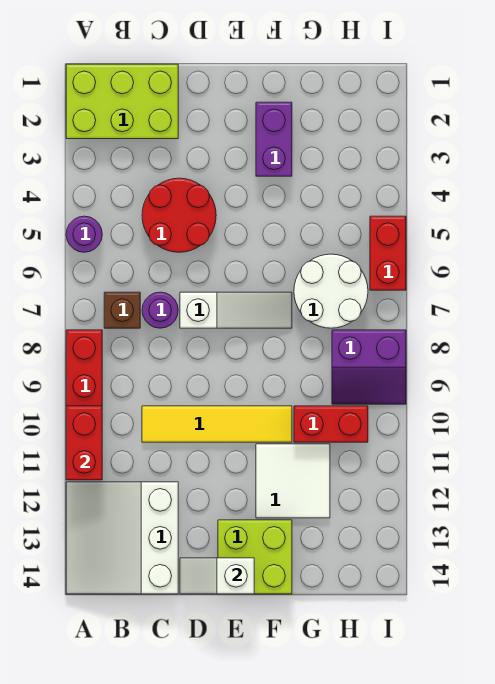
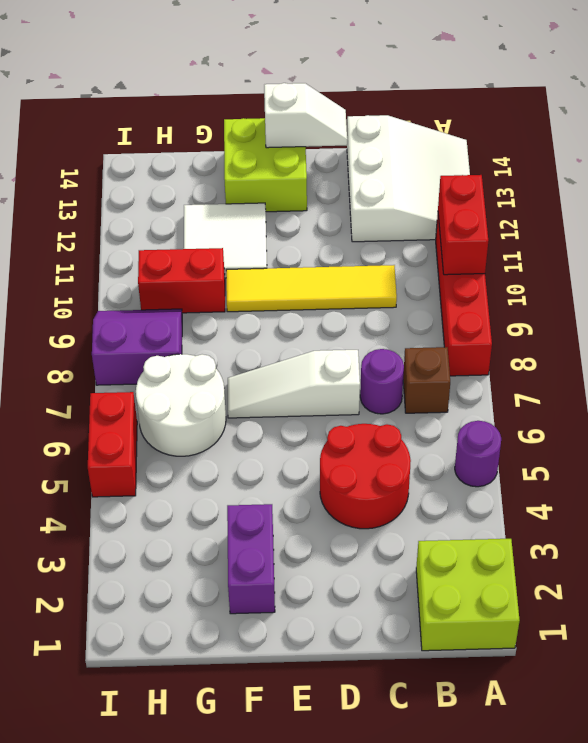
lime 2x3 brick [66,64,178,139] -> lime 2x2 brick [416,539,520,651]

